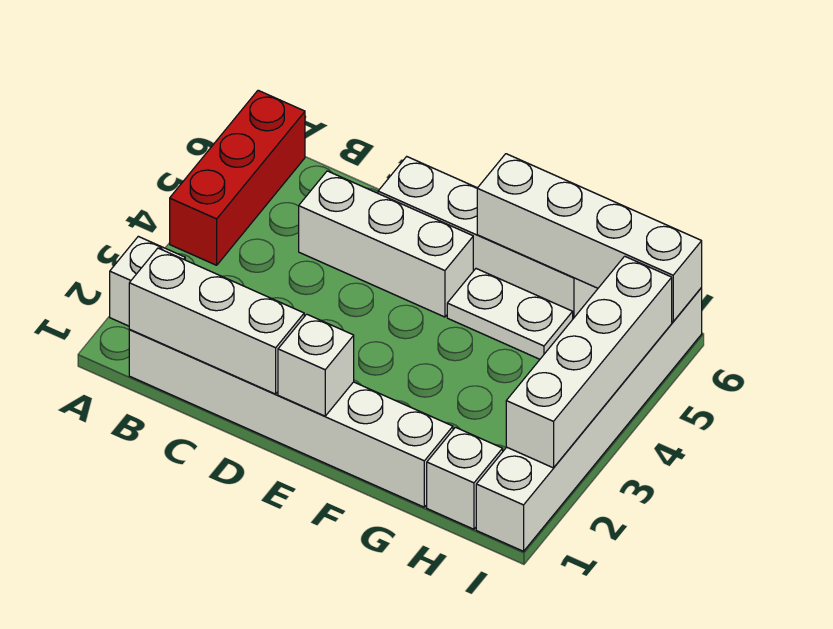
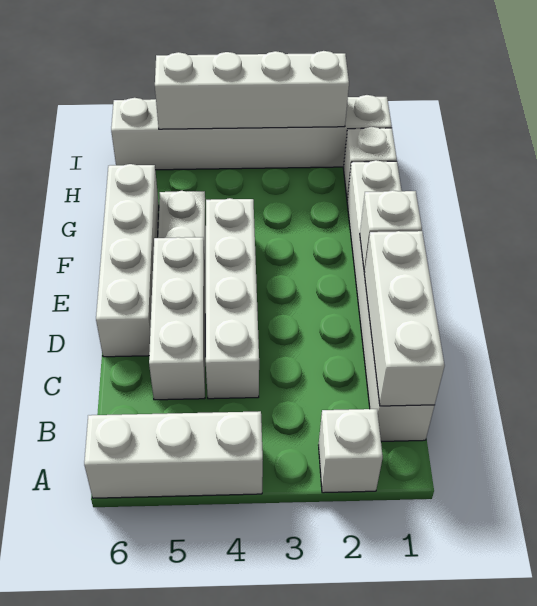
red 1x3 brick [170,90,305,265] -> white 1x3 brick [84,411,263,498]
white 1x4 brick [477,154,702,322] -> white 1x4 brick moved to [206,198,259,399]

